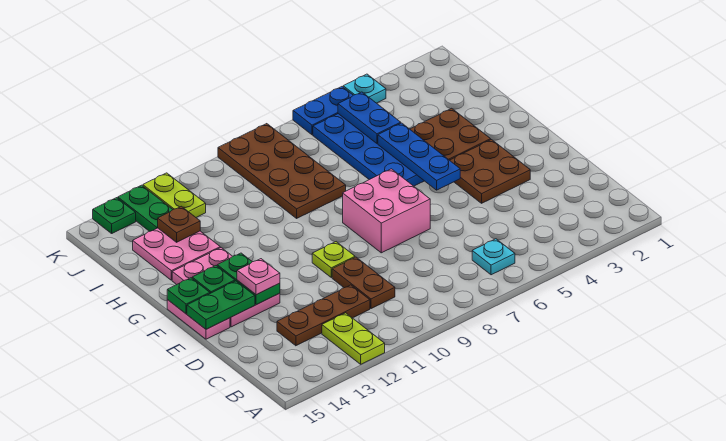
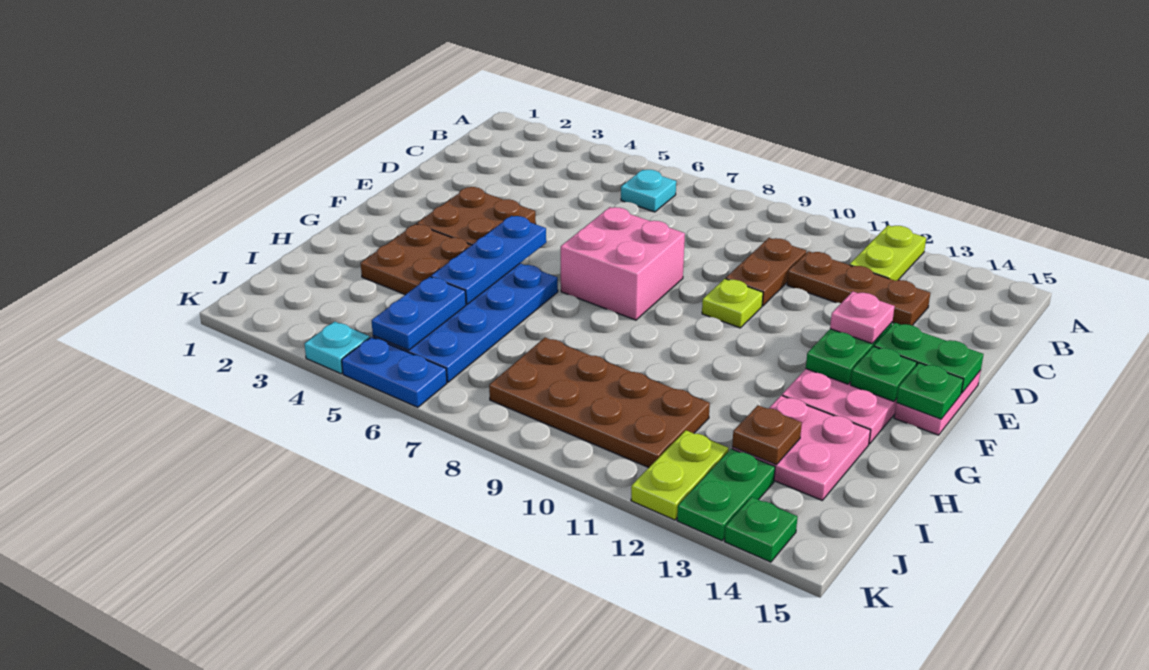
brown 2x4 plate [218,124,346,218] -> brown 2x4 plate turned to [489,338,710,468]

